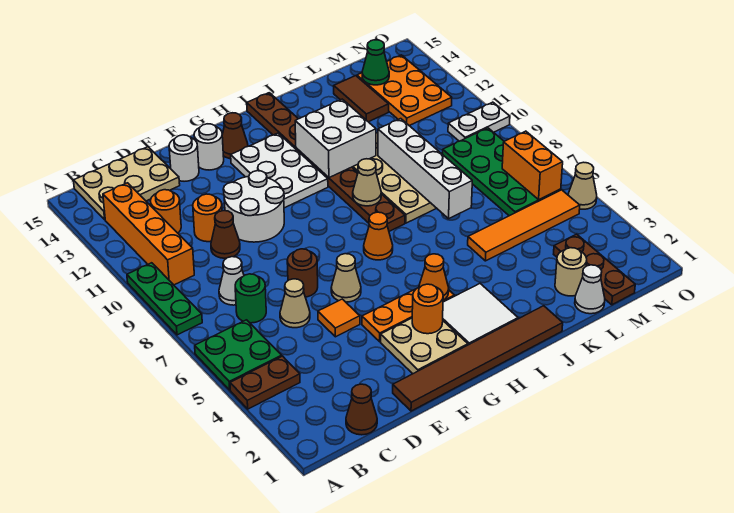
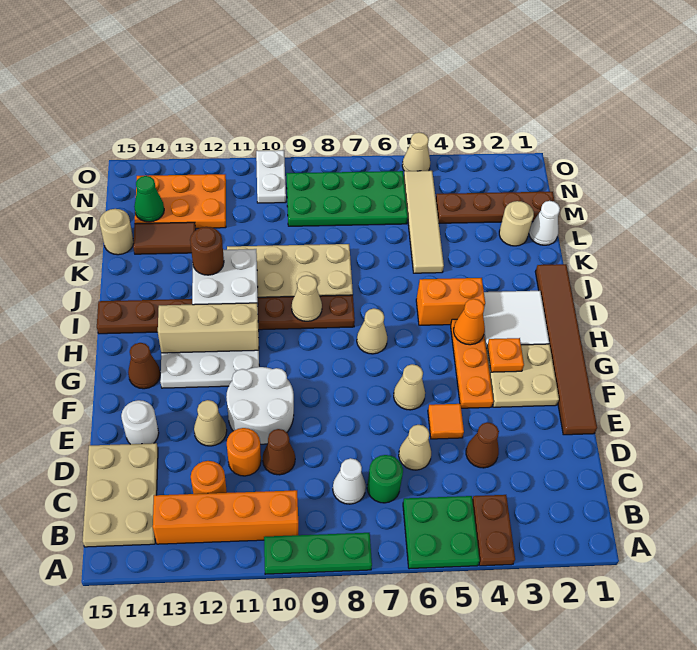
brown 1x1 cone [346,384,377,435] -> brown 1x1 cone moved to [466,422,499,468]
brown 1x1 round brick [287,249,318,297] -> brown 1x1 round brick moved to [190,227,224,275]
none -> tan 1x1 cone [194,400,227,446]
white 1x1 round brick [194,124,224,170] -> none
orange 1x1 round brick [412,284,443,334] -> orange 1x1 plate [487,338,524,372]
orange 1x1 cone [364,212,393,260] -> tan 1x1 cone [357,308,387,354]
none -> tan 1x3 brick [158,303,259,353]
orange 1x4 tile [468,190,580,261] -> tan 1x4 tile [404,171,444,273]
white 1x4 brick [378,119,472,219] -> none
none -> tan 1x1 round brick [99,209,134,255]
brown 1x3 plate [554,234,635,305] -> brown 1x4 plate [436,192,555,223]
orange 1x2 brick [502,131,563,199] -> orange 1x2 brick moved to [416,278,485,325]

